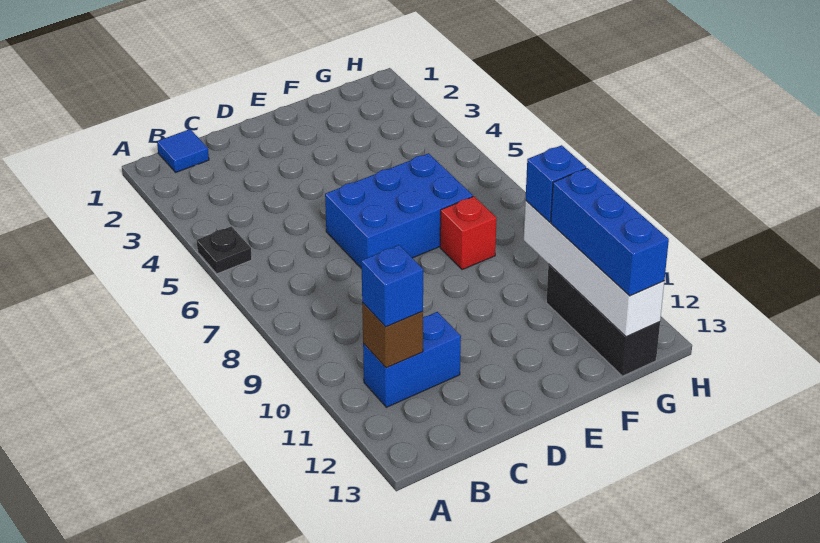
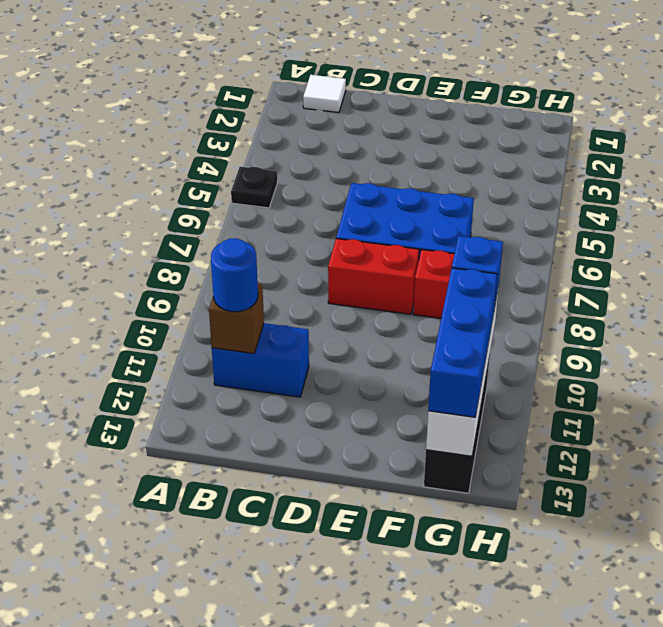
blue 1x1 tile [157,129,209,172] -> white 1x1 tile [303,75,346,113]
blue 1x1 brick [361,245,423,327] -> blue 1x1 round brick [211,238,258,312]
none -> red 1x2 brick [328,239,419,314]

